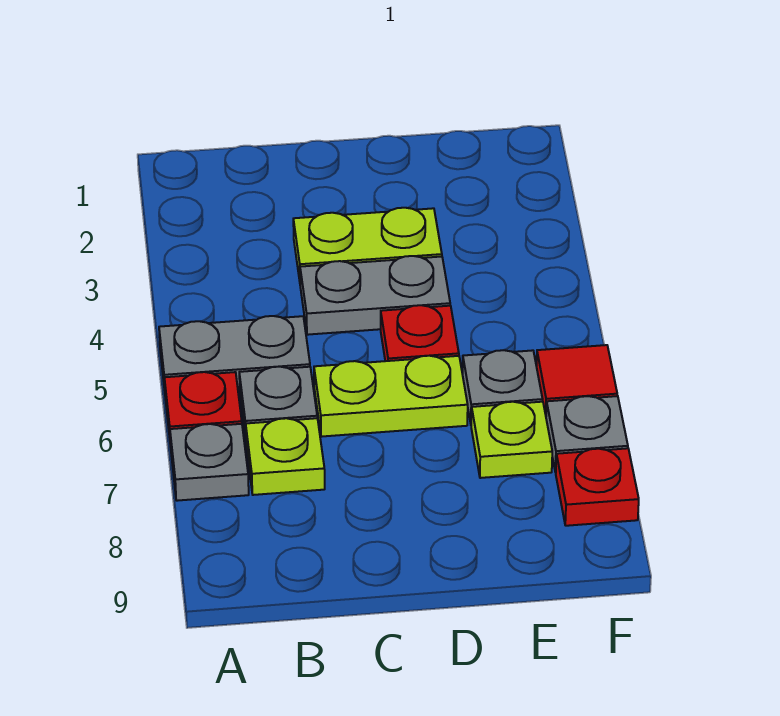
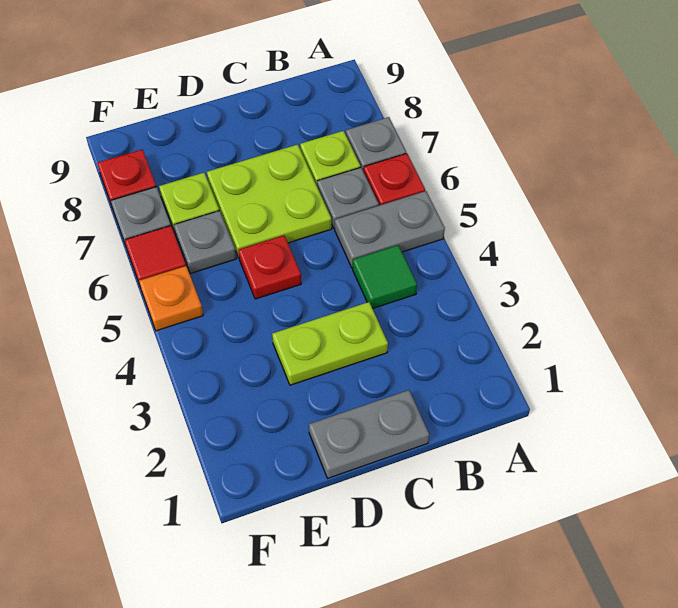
none -> green 1x1 tile [353,245,417,309]
grey 1x2 plate [300,256,450,335] -> grey 1x2 plate moved to [309,390,429,478]
lime 1x2 plate [314,356,468,437] -> lime 2x2 plate [207,144,332,258]
none -> orange 1x1 plate [139,266,203,331]

